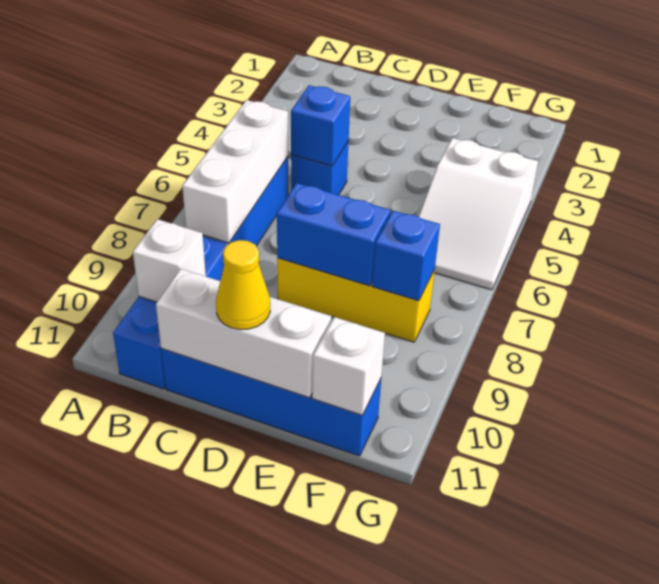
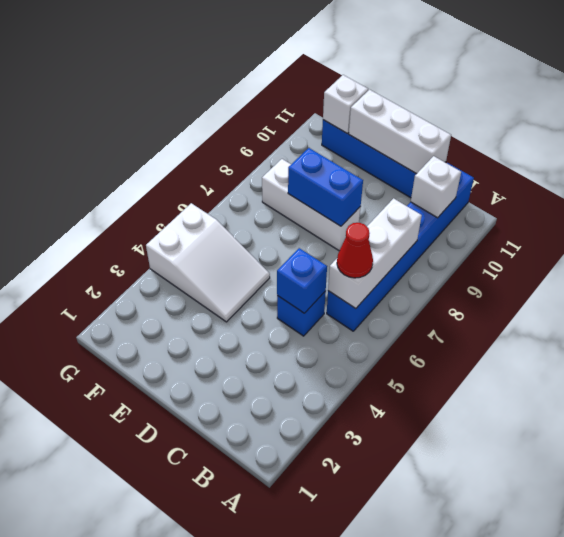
none -> red 1x1 cone [337,223,373,278]
yellow 1x3 brick [277,258,435,342] -> white 1x3 brick [262,159,360,251]
yellow 1x1 cone [216,240,270,330] -> none
white 2x3 slope [419,138,538,290] -> white 2x3 slope turned to [146,203,270,322]
blue 1x1 brick [372,211,440,301] -> none

